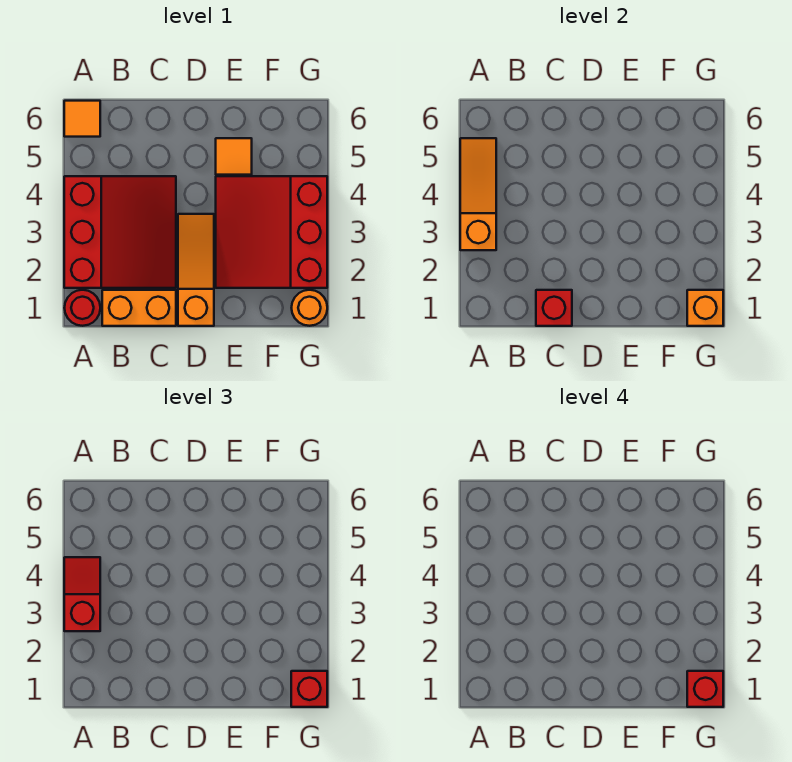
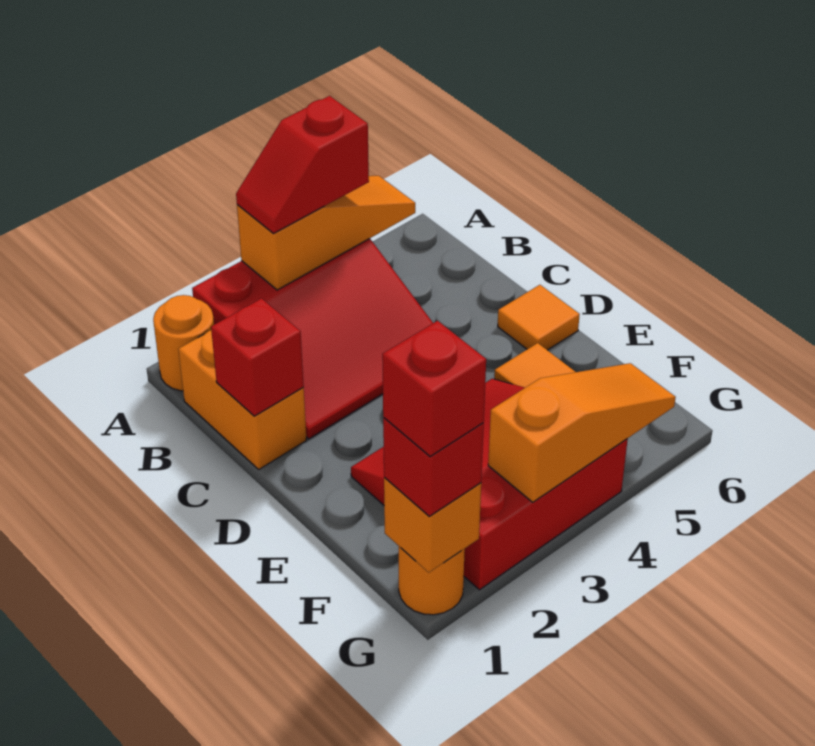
red 1x1 round brick [64,290,100,326] -> orange 1x1 round brick [153,295,214,391]
red 1x2 slope [64,557,100,631] -> red 1x2 slope turned to [236,96,369,234]
orange 1x1 tile [64,101,100,137] -> orange 1x1 tile moved to [498,285,580,350]
orange 1x3 slope [178,214,214,326] -> orange 1x3 slope moved to [488,363,676,502]

